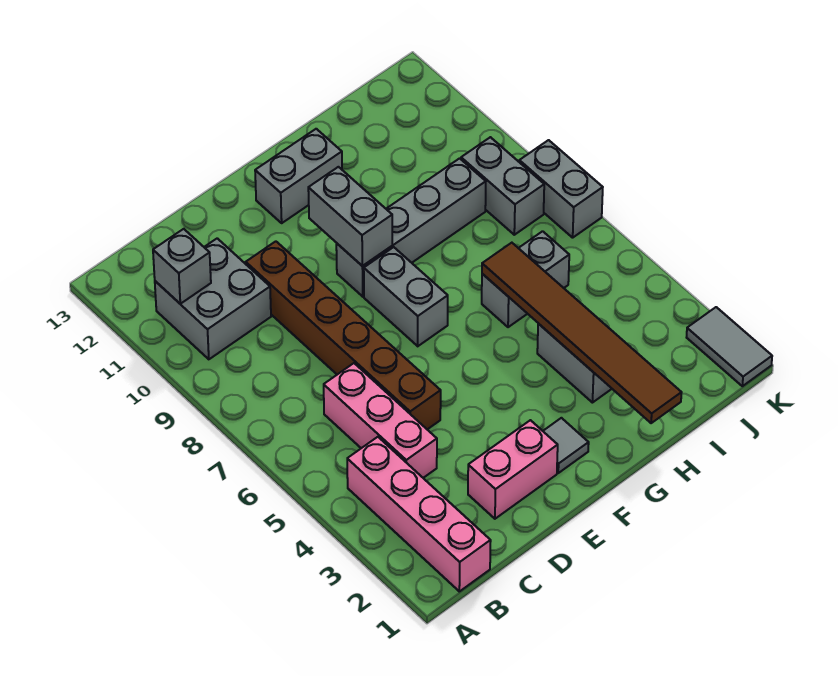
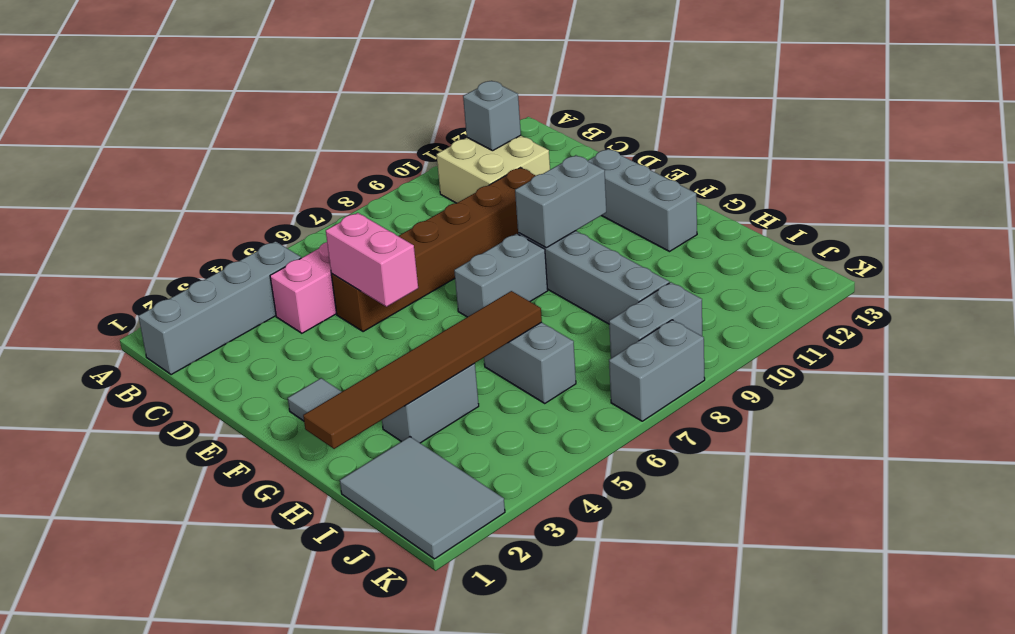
pink 1x4 brick [347,437,491,591] -> grey 1x4 brick [139,241,301,375]
grey 2x2 brick [155,238,271,359] -> tan 2x2 brick [437,135,550,203]
pink 1x2 brick [468,420,558,519] -> pink 1x2 brick moved to [326,213,418,307]
grey 1x2 brick [255,129,342,223] -> grey 1x3 brick [588,149,697,252]
grey 1x2 tile [687,307,772,386] -> grey 2x3 tile [340,437,505,559]

